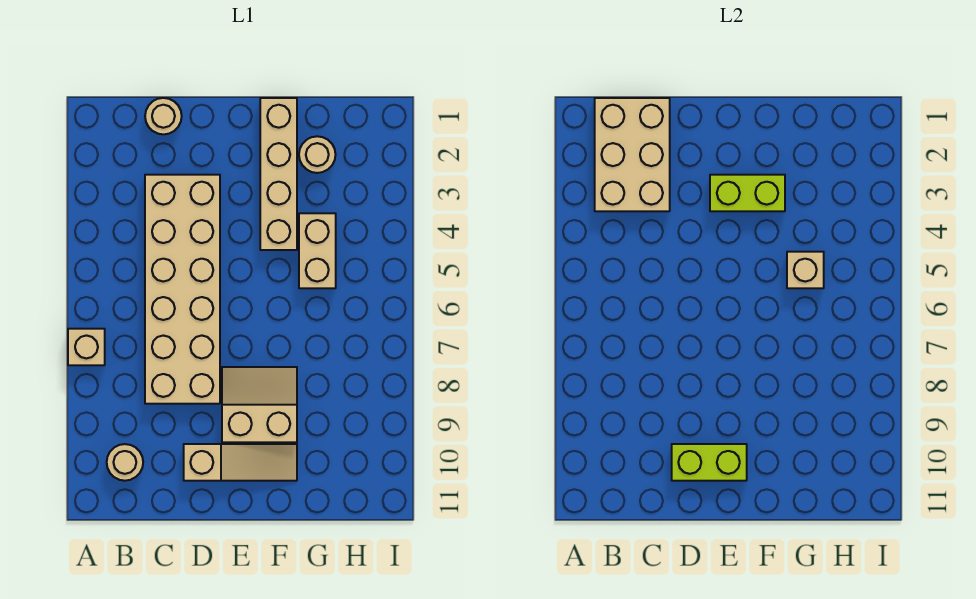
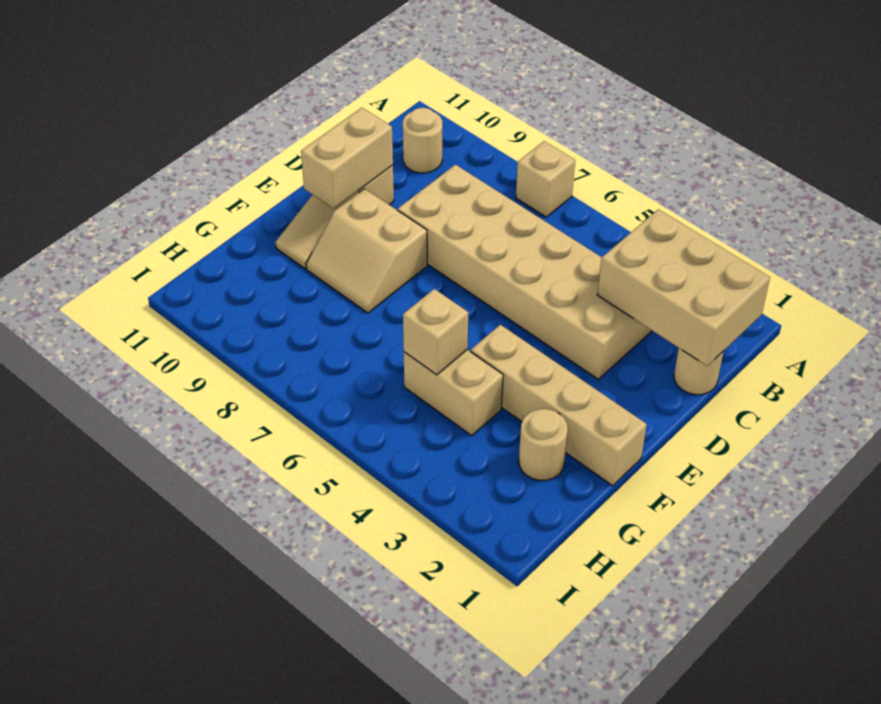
lime 1x2 brick [672,444,747,481] -> tan 1x2 brick [301,108,393,209]
lime 1x2 brick [710,175,785,211] -> none
tan 2x2 slope [222,367,297,442] -> tan 2x2 slope turned to [306,189,427,313]

